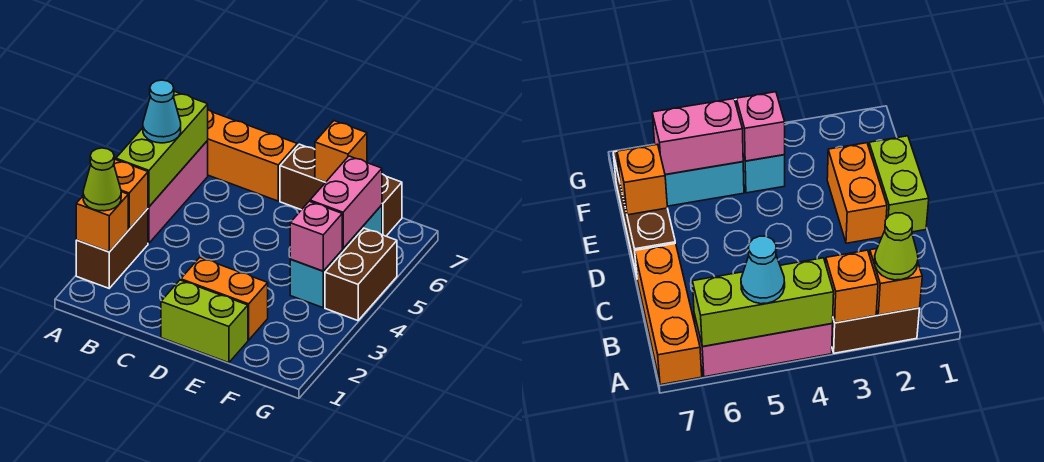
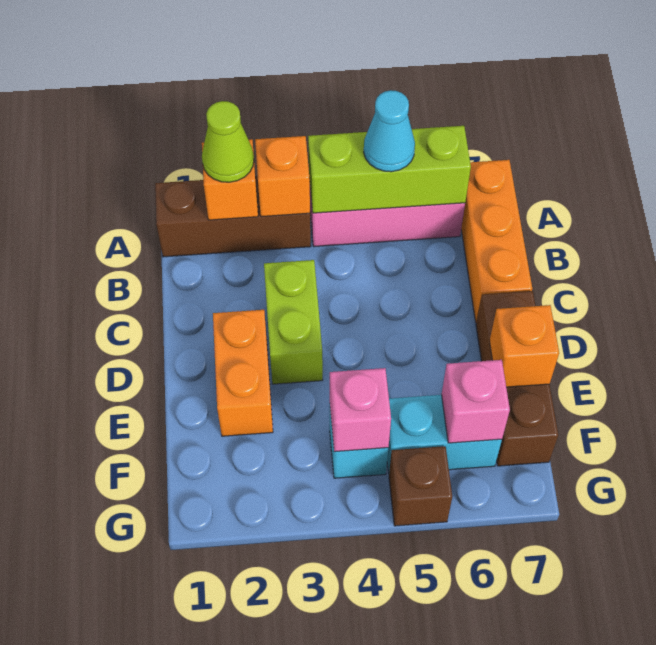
brown 1x2 brick [76,209,148,288] -> brown 1x3 brick [155,176,311,257]
lime 1x2 brick [161,280,248,363] -> lime 1x2 brick moved to [264,260,323,384]
pink 1x2 brick [310,156,382,248] -> pink 1x1 brick [442,360,510,443]
brown 1x2 brick [325,228,397,321] -> brown 1x1 brick [389,446,452,526]

